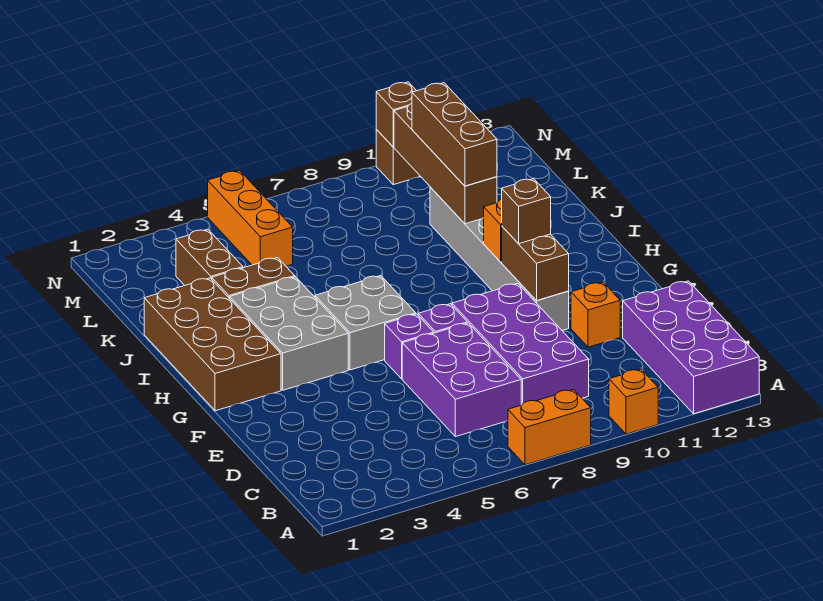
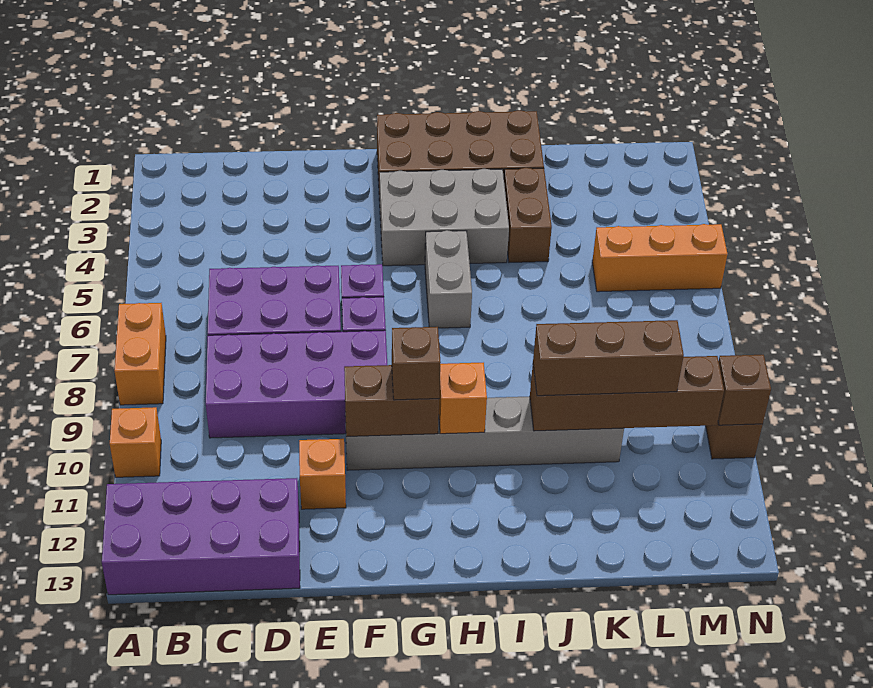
grey 2x2 brick [315,276,416,370] -> grey 1x2 brick [425,230,472,328]
brown 1x2 brick [176,229,243,285] -> none

